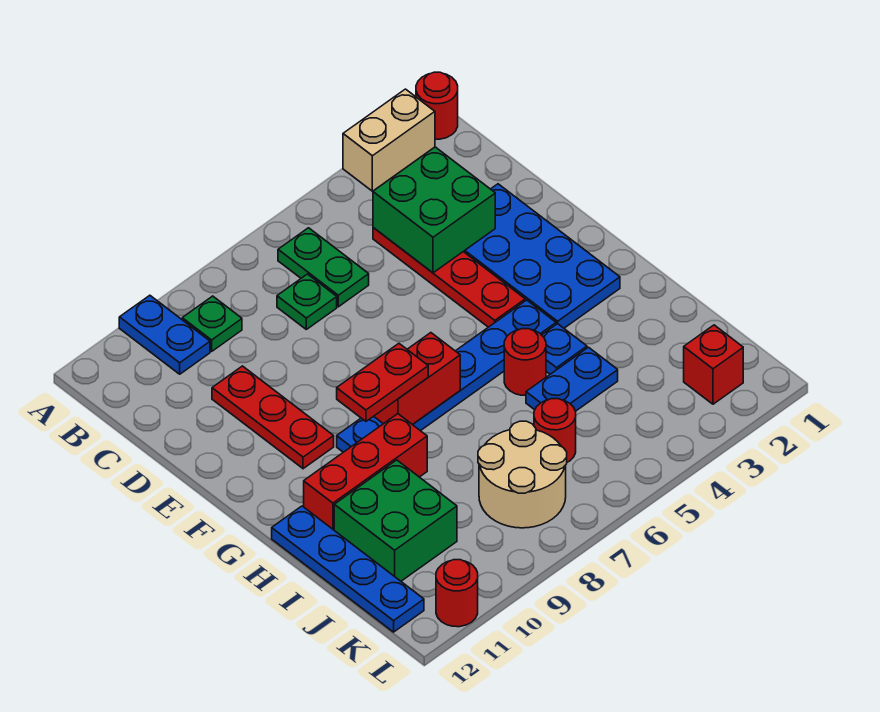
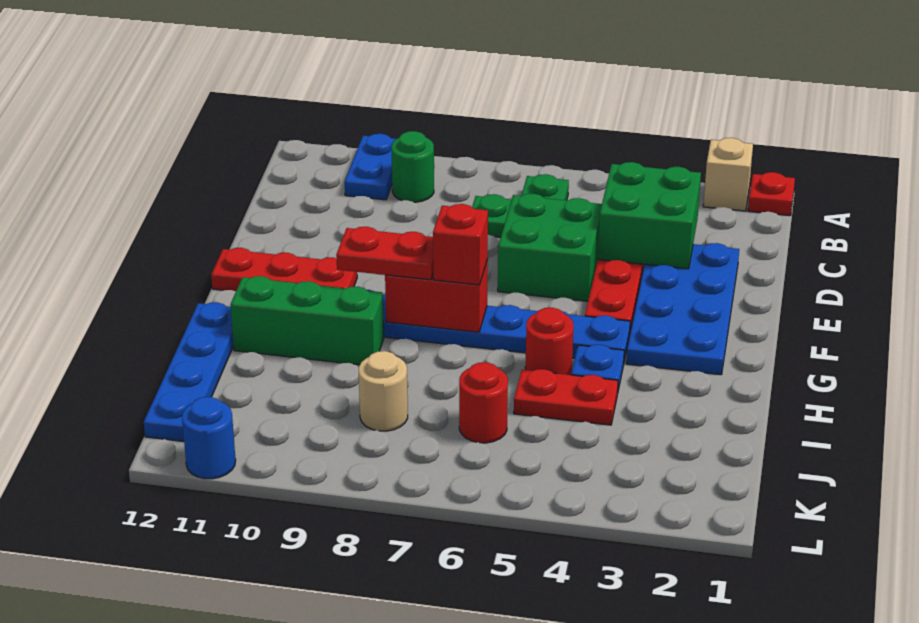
red 1x1 round brick [416,72,458,139] -> red 1x1 plate [748,172,795,216]
tan 1x2 brick [343,89,435,191] -> tan 1x1 brick [703,138,753,211]
green 1x1 plate [182,296,242,351] -> green 1x1 round brick [391,131,434,202]
red 1x3 plate [212,366,334,469] -> red 1x3 plate turned to [211,248,357,291]
red 1x3 brick [304,414,427,530] -> green 1x3 brick [230,276,384,365]
blue 1x2 plate [526,347,618,411] -> red 1x2 plate [514,369,618,425]
green 2x2 brick [334,460,457,581] -> green 2x2 brick moved to [498,194,602,301]
tan 2x2 round brick [478,421,567,528] -> tan 1x1 round brick [359,351,408,431]
red 1x1 brick [684,325,743,404] -> red 1x1 brick moved to [433,204,488,285]
red 1x1 round brick [436,560,478,627] -> blue 1x1 round brick [182,397,236,479]

